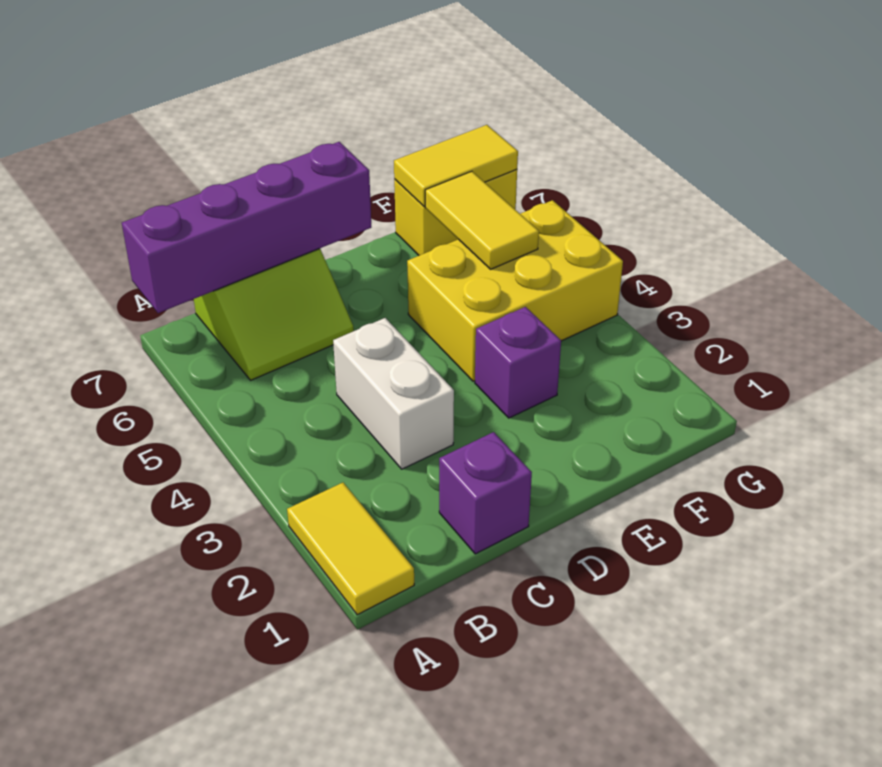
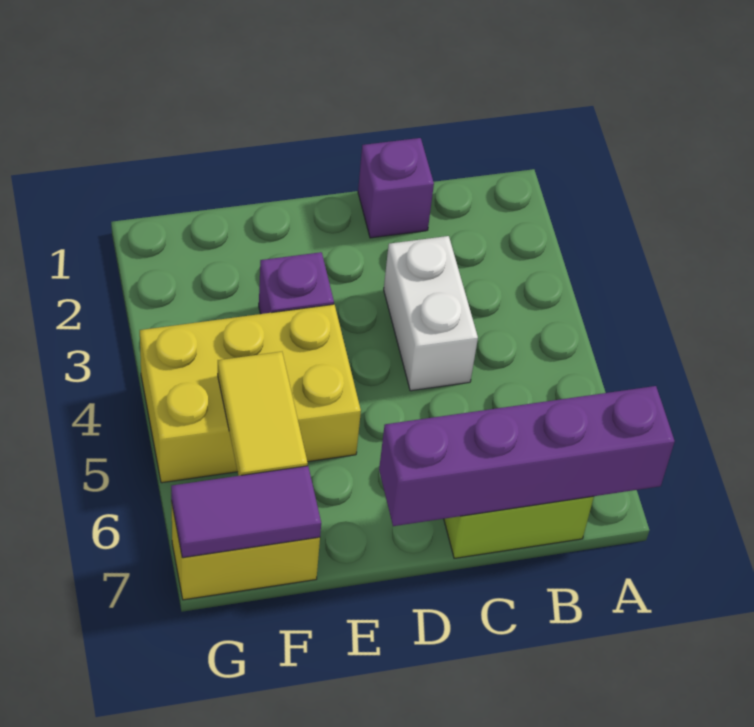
yellow 1x2 tile [287,483,414,615] -> none
yellow 1x2 tile [394,125,518,206] -> purple 1x2 tile [171,466,321,558]

